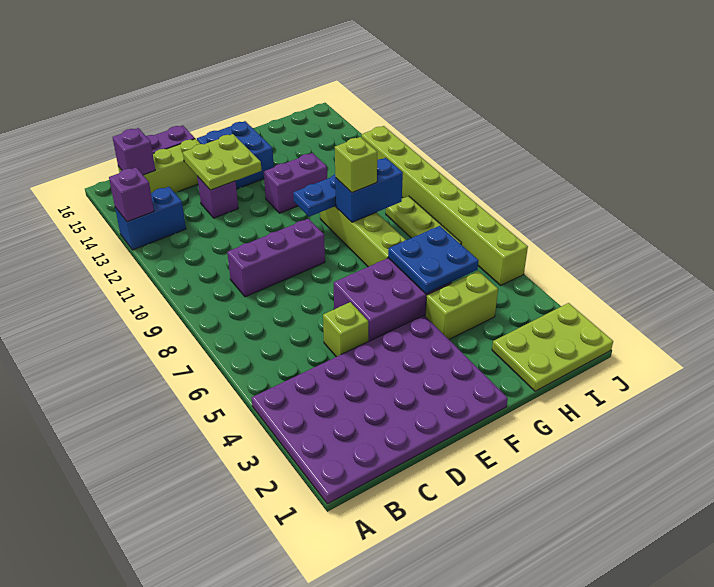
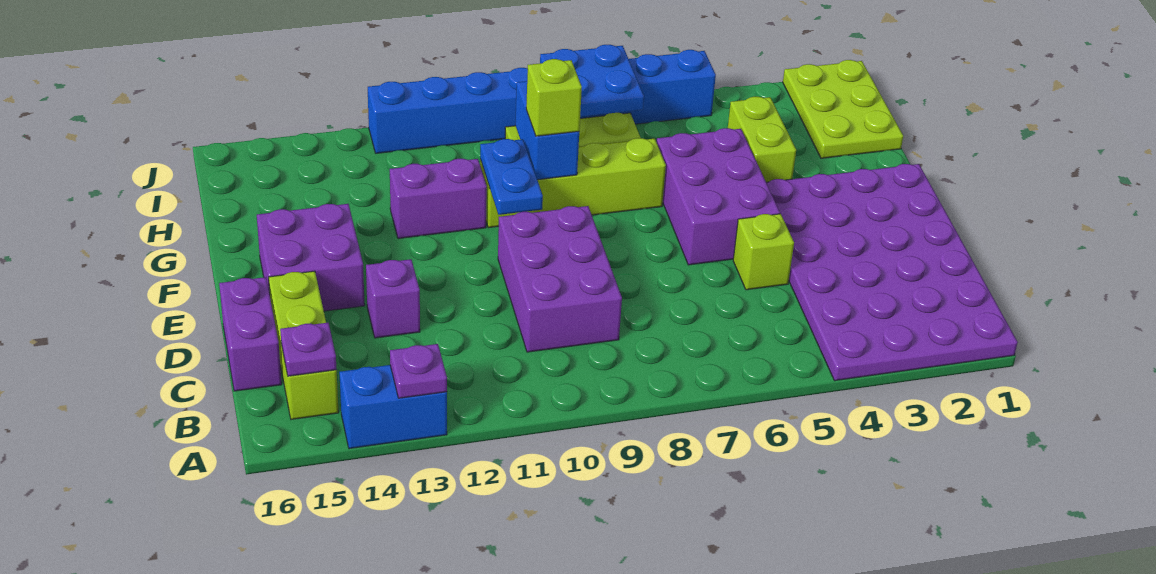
blue 1x2 brick [115,187,186,250] -> blue 1x2 brick turned to [339,365,447,449]
purple 1x1 brick [109,167,154,222] -> purple 1x1 plate [390,344,447,398]
purple 1x1 brick [113,128,155,175] -> purple 1x1 plate [280,323,337,376]
purple 1x3 brick [227,219,325,297] -> purple 2x3 brick [498,206,622,352]
lime 2x2 plate [183,134,262,190] -> none
blue 2x2 brick [197,121,274,189] -> purple 2x2 brick [257,204,365,311]
purple 1x2 brick [264,153,327,213] -> purple 1x2 brick turned to [390,159,487,239]
blue 2x2 plate [388,226,478,294] -> blue 2x2 plate moved to [540,45,644,117]
lime 1x8 brick [362,126,528,285] -> blue 1x8 brick [368,50,716,153]

